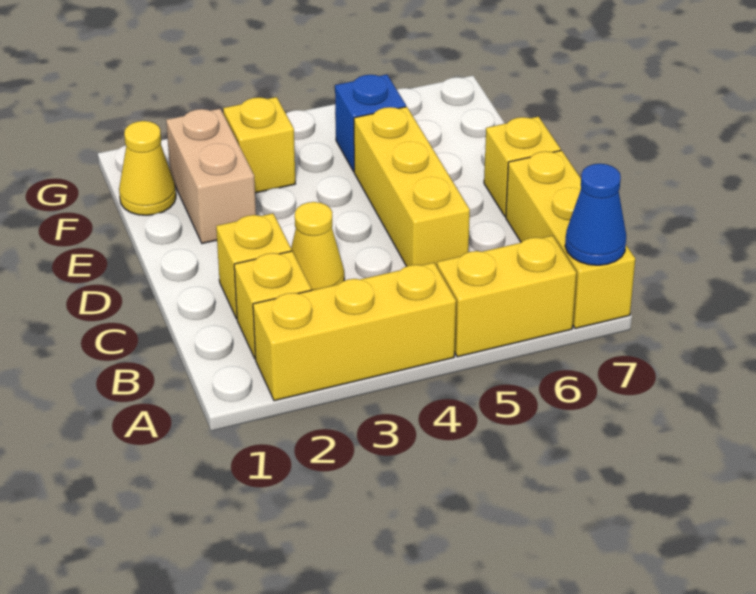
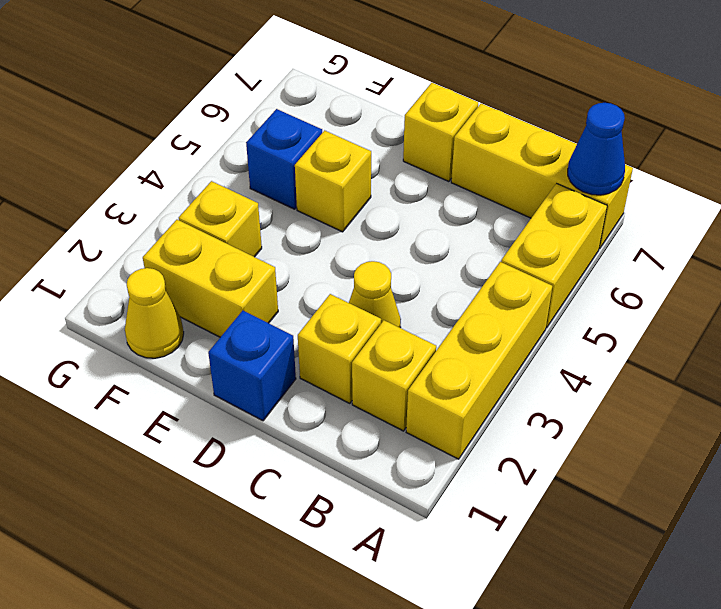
yellow 1x3 brick [354,107,470,266] -> yellow 1x1 brick [295,130,371,232]
none -> blue 1x1 brick [208,311,296,421]
tan 1x2 brick [166,109,256,244] -> yellow 1x2 brick [143,220,278,337]

